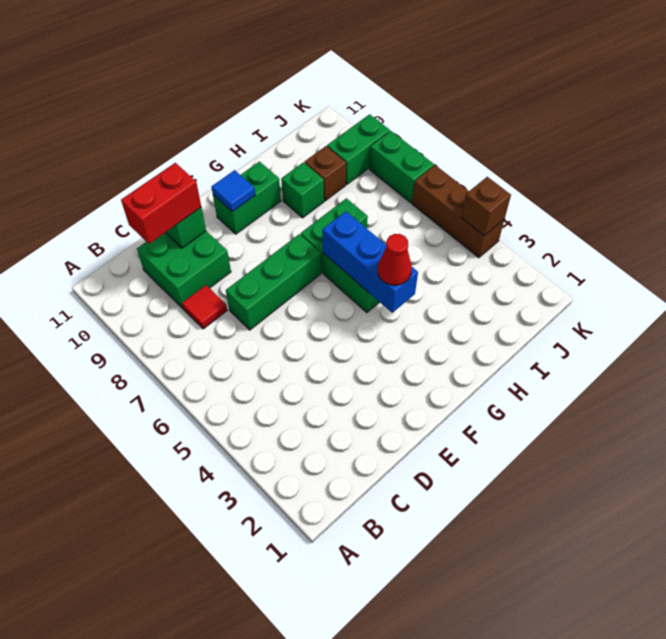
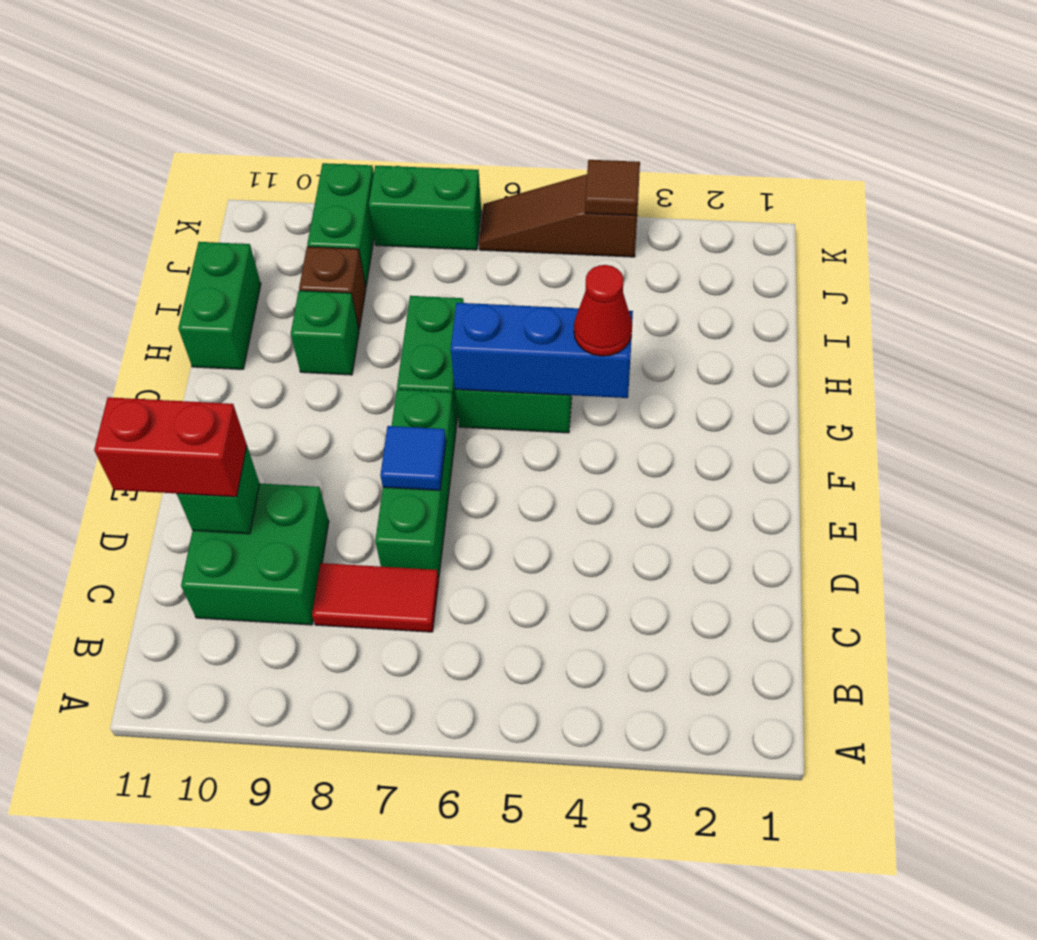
red 1x1 tile [182,285,227,329] -> red 1x2 tile [312,563,439,632]
red 1x2 brick [121,163,201,244] -> red 1x2 brick turned to [94,397,247,497]
green 1x2 brick [213,162,281,234] -> green 1x2 brick moved to [178,242,261,369]
blue 1x1 tile [211,170,255,212] -> blue 1x1 tile moved to [380,426,446,490]
brown 1x3 brick [412,165,505,258] -> brown 1x3 slope [479,174,637,257]
brown 1x1 brick [461,177,511,236] -> brown 1x1 tile [585,160,640,216]

